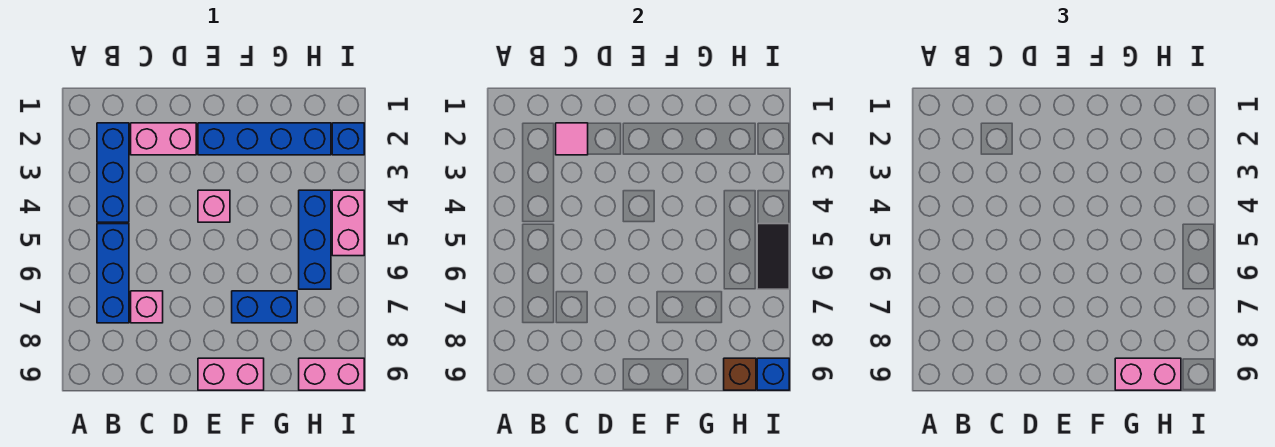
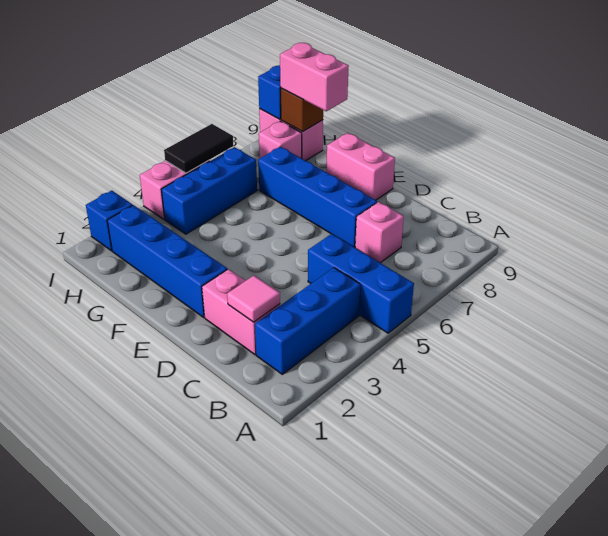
blue 1x3 brick [97,224,129,323] -> blue 1x3 brick turned to [308,234,414,333]
pink 1x1 brick [198,190,230,222] -> pink 1x1 brick moved to [259,121,302,158]
blue 1x2 brick [232,291,297,323] -> blue 1x4 brick [258,147,377,247]

